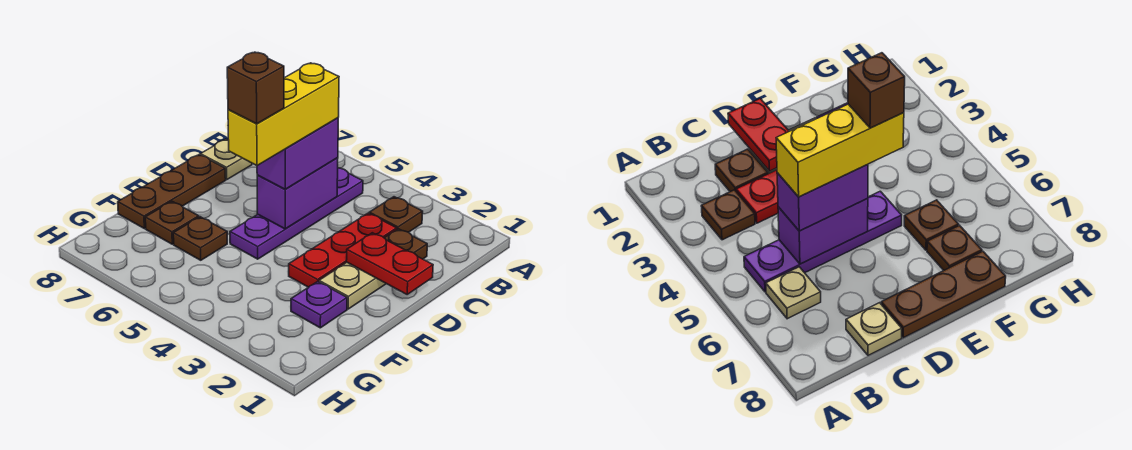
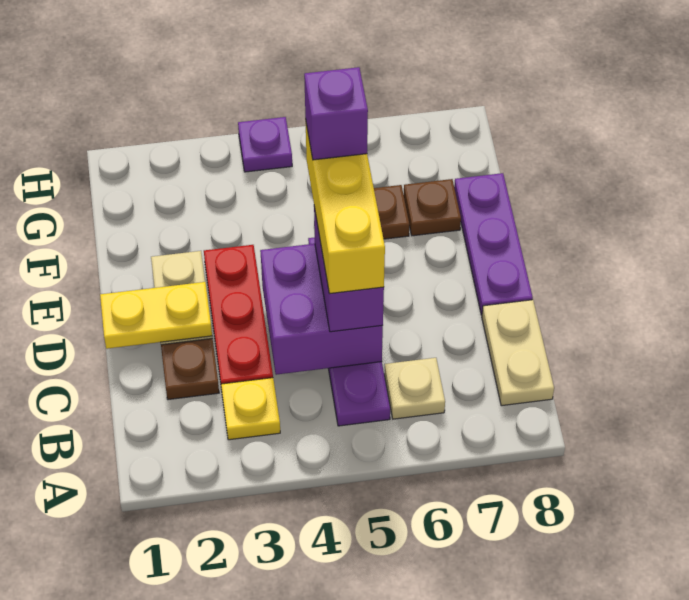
brown 1x1 plate [369,197,423,232] -> yellow 1x1 plate [221,378,280,440]
purple 1x2 brick [257,158,338,229] -> purple 2x2 brick [260,244,383,375]
tan 1x1 plate [200,139,252,179] -> tan 1x2 plate [482,300,554,406]
red 1x2 plate [346,233,433,294] -> yellow 1x2 plate [100,282,212,349]
brown 1x3 plate [118,155,226,229] -> purple 1x3 plate [454,173,533,315]
brown 1x1 brick [227,52,284,124] -> purple 1x1 brick [304,67,368,160]
purple 1x1 plate [291,281,347,328] -> purple 1x1 plate moved to [238,117,292,172]

